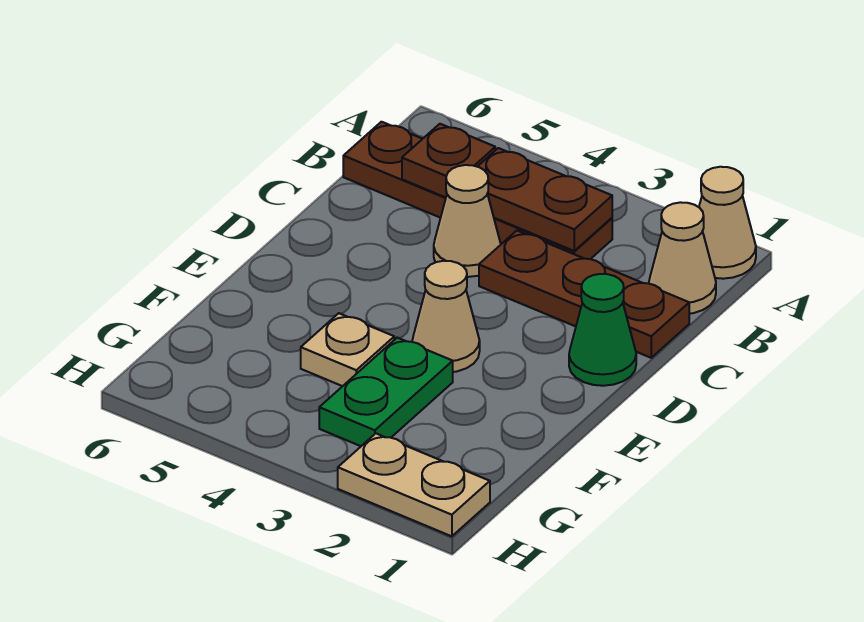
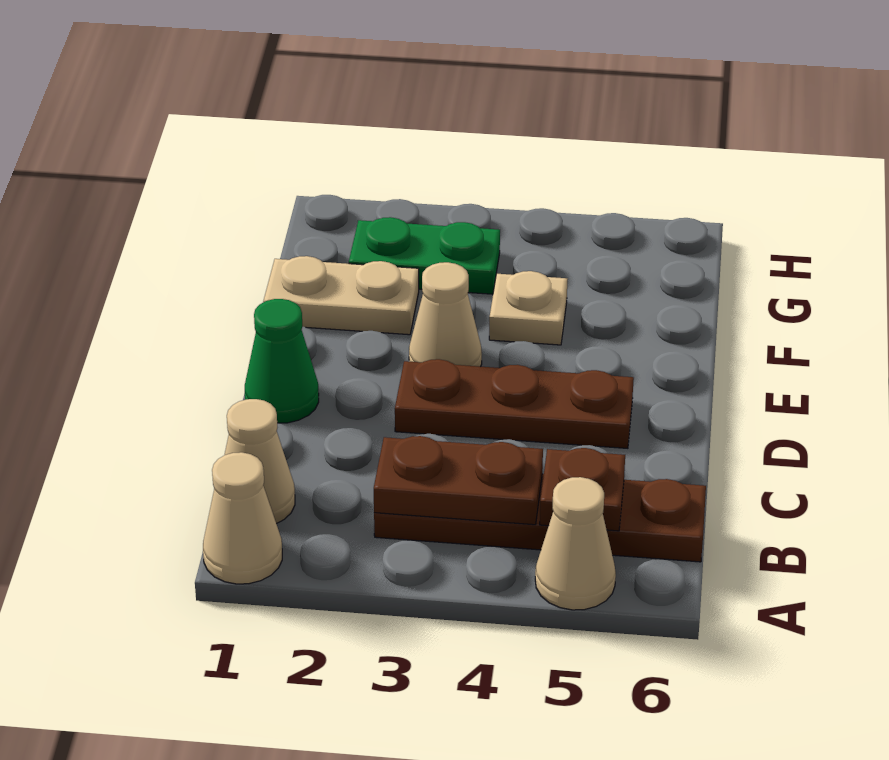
brown 1x3 plate [479,231,689,358] -> brown 1x3 plate moved to [395,359,634,448]
tan 1x1 cone [434,165,501,277] -> tan 1x1 cone moved to [535,477,616,610]
green 1x2 plate [319,338,453,446] -> green 1x2 plate turned to [349,217,500,294]
tan 1x2 plate [338,434,490,536] -> tan 1x2 plate moved to [263,256,419,335]

